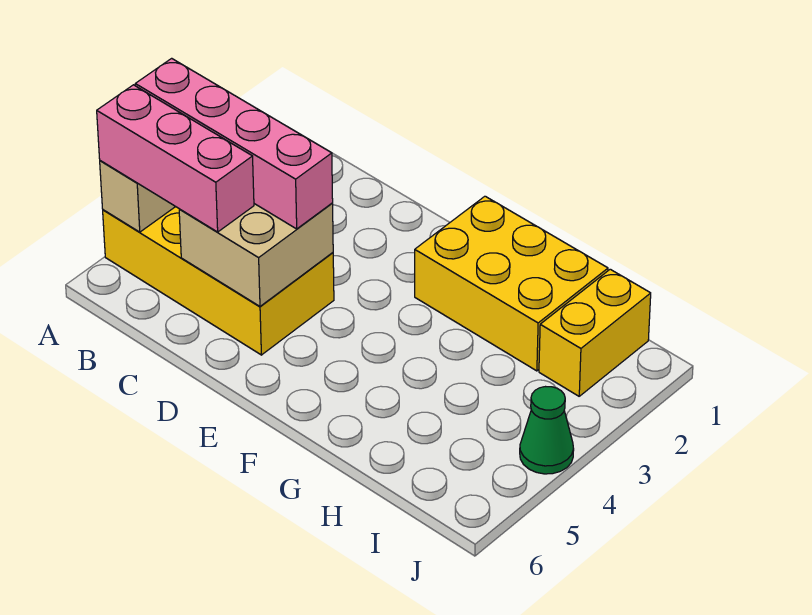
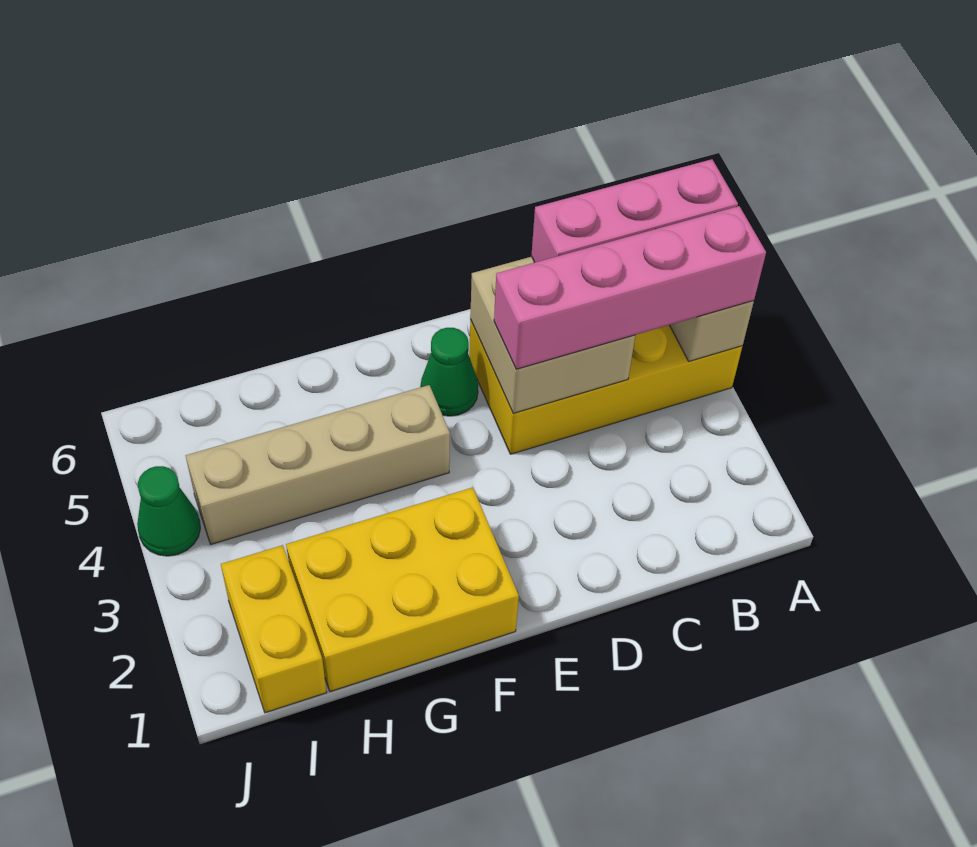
none -> green 1x1 cone [420,328,478,416]
none -> tan 1x4 brick [186,385,450,544]

